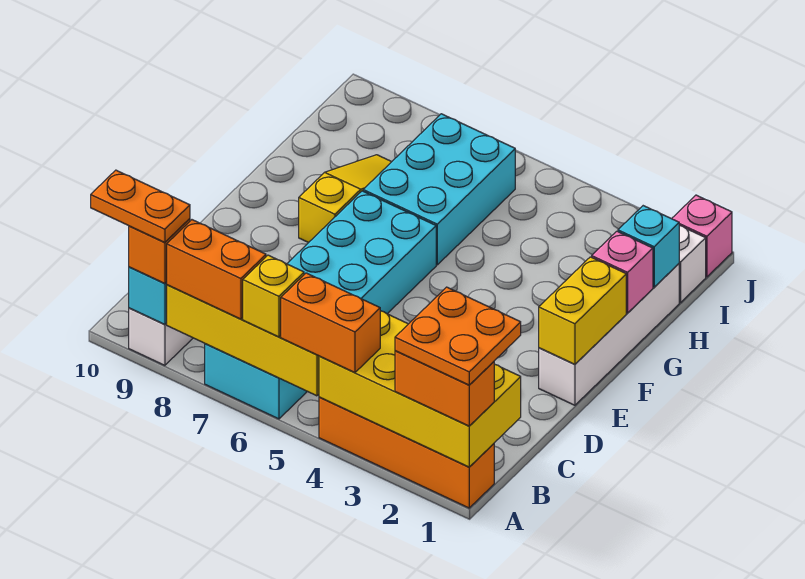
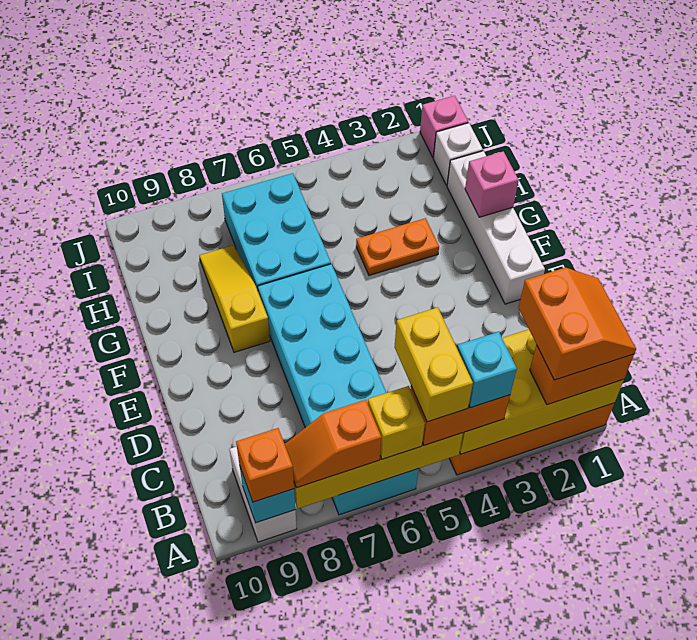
orange 2x2 plate [395,287,521,385] -> orange 2x2 slope [518,268,636,380]
orange 1x2 brick [167,220,266,319] -> orange 1x2 slope [285,400,381,488]
orange 1x2 plate [91,170,190,242] -> orange 1x2 plate moved to [356,218,439,275]
yellow 1x2 brick [539,257,626,364] -> yellow 1x2 brick moved to [395,307,473,422]
cyan 1x1 brick [618,206,679,287] -> cyan 1x1 brick moved to [457,332,517,408]

